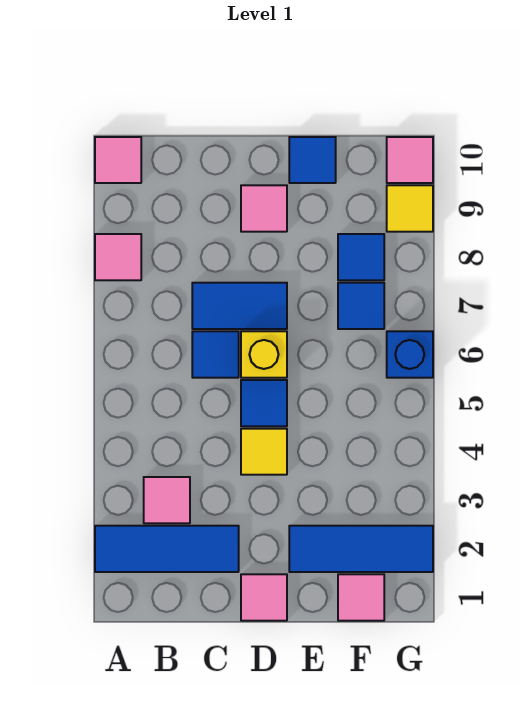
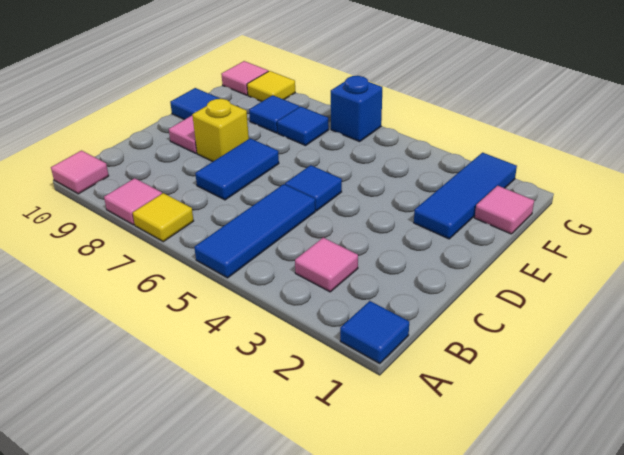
blue 1x3 tile [95,526,239,572] -> blue 1x3 tile moved to [194,184,315,278]
blue 1x1 tile [192,331,239,378] -> blue 1x1 tile moved to [340,301,409,364]
pink 1x1 tile [241,574,287,621] -> none
yellow 1x1 tile [241,429,287,475] -> yellow 1x1 tile moved to [133,193,194,242]
yellow 1x1 brick [241,331,287,378] -> yellow 1x1 brick moved to [192,99,249,161]

